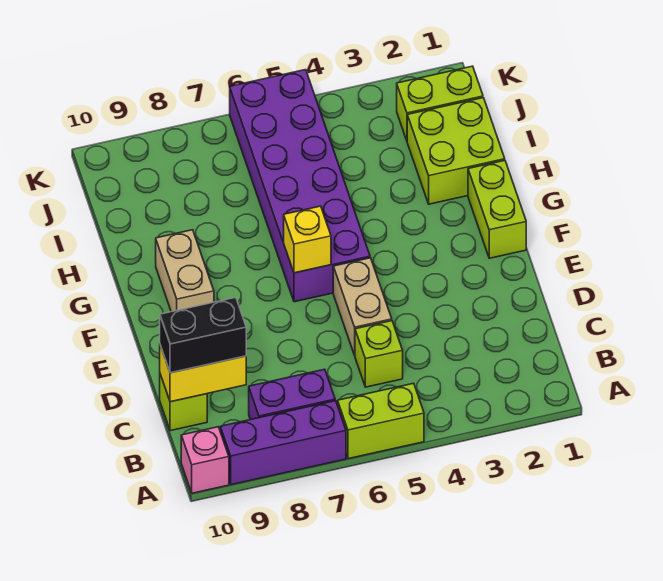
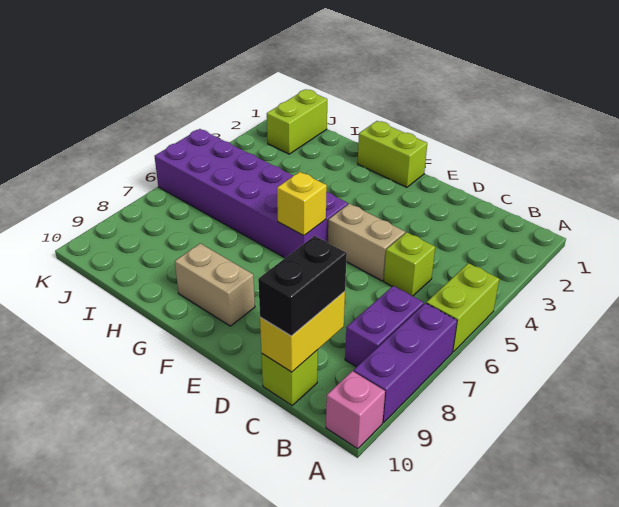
lime 2x2 brick [407,98,505,204] -> none

